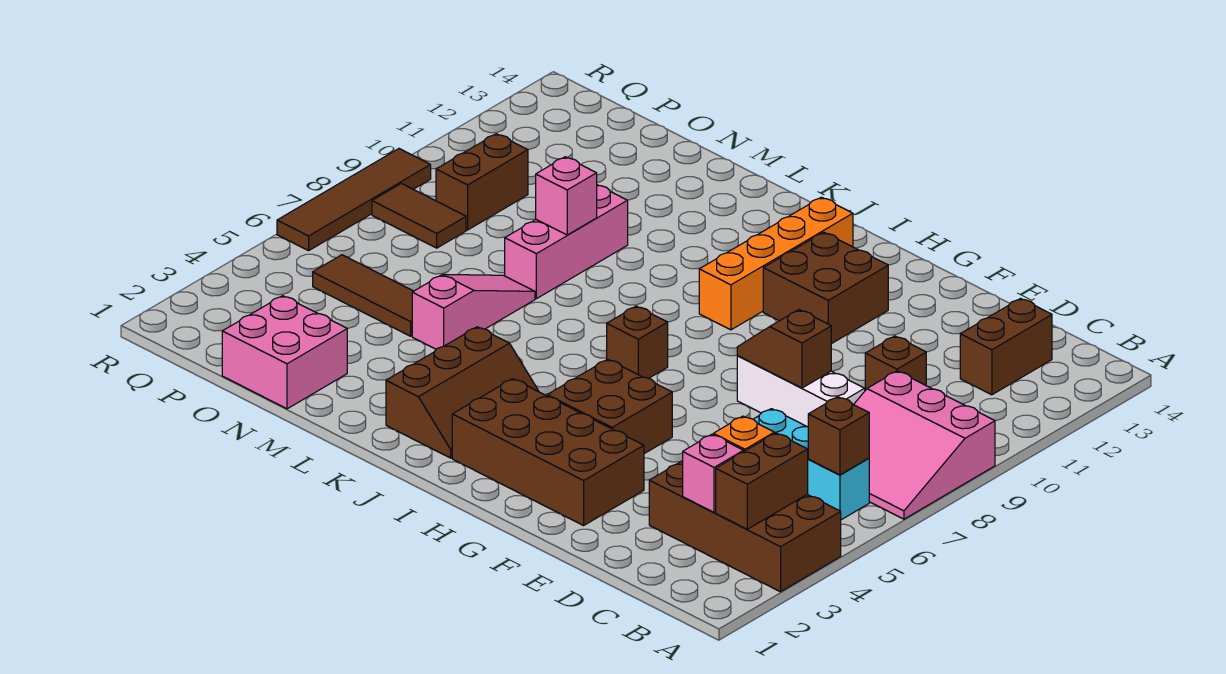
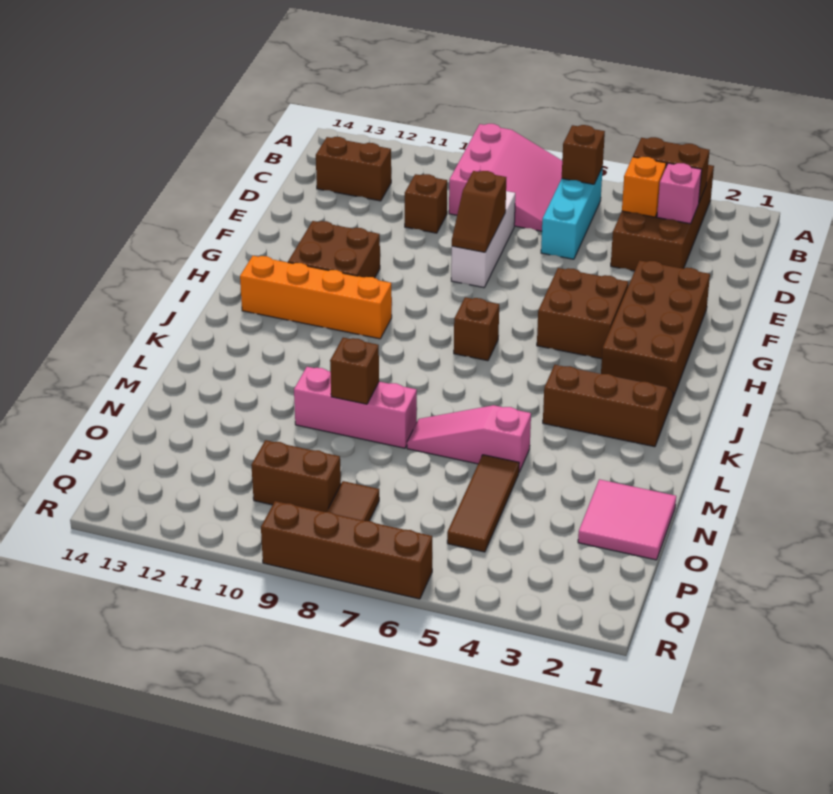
pink 1x1 brick [536,157,597,235] -> brown 1x1 brick [330,338,379,404]
pink 2x2 brick [222,296,347,409] -> pink 2x2 tile [578,479,676,560]
brown 1x4 tile [277,149,431,251] -> brown 1x4 brick [261,501,432,599]

